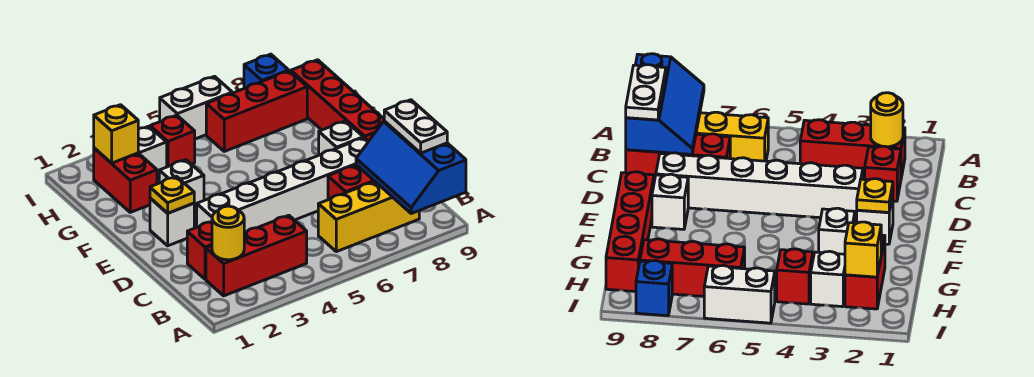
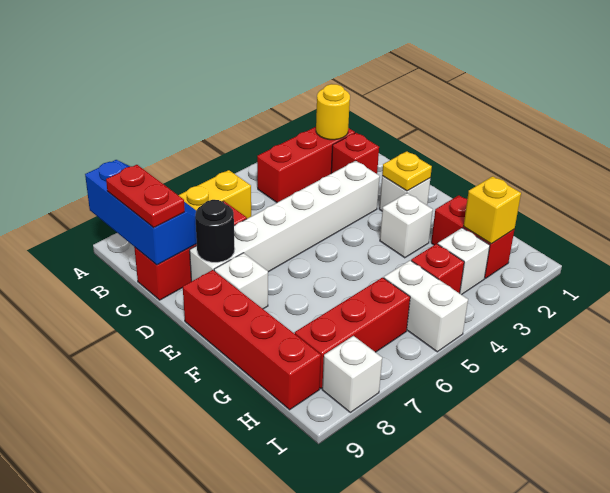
white 1x2 plate [384,100,447,153] -> red 1x2 plate [106,165,185,228]
none -> black 1x1 round brick [195,200,235,262]
white 1x2 brick [160,76,232,139] -> white 1x2 brick turned to [384,260,468,352]
blue 1x1 brick [244,54,289,88] -> white 1x1 brick [322,336,382,412]

